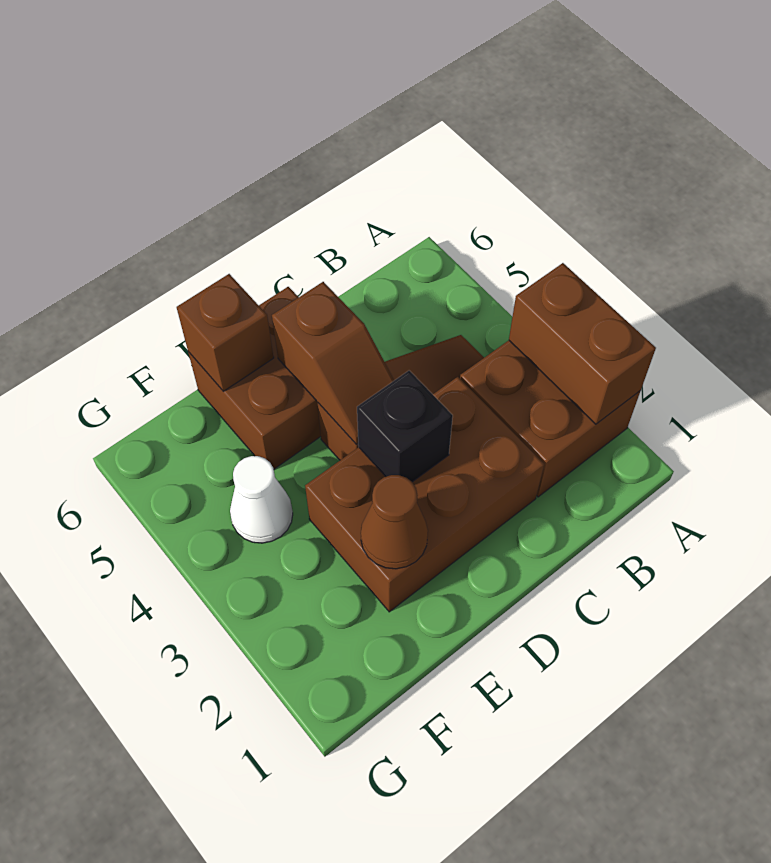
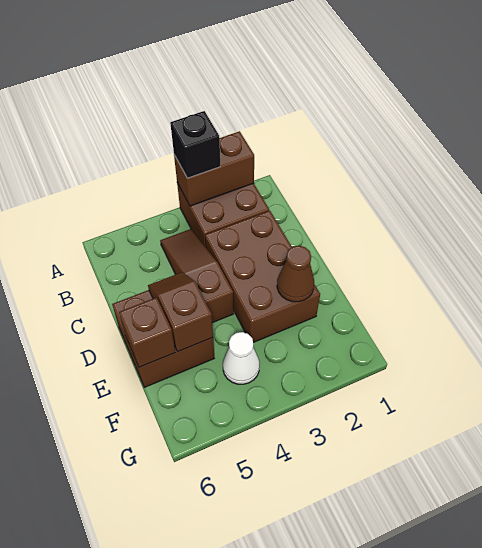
black 1x1 brick [357,371,453,482] -> black 1x1 brick moved to [170,111,220,178]
brown 1x2 slope [272,282,394,444] -> brown 1x2 slope turned to [148,272,213,352]

